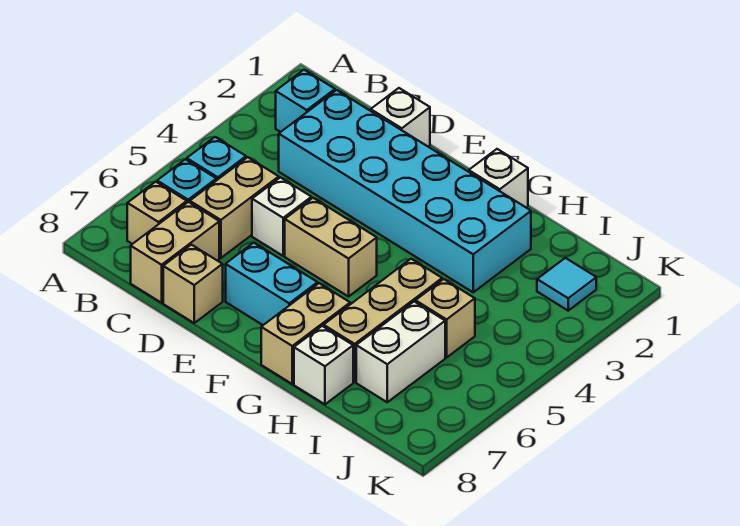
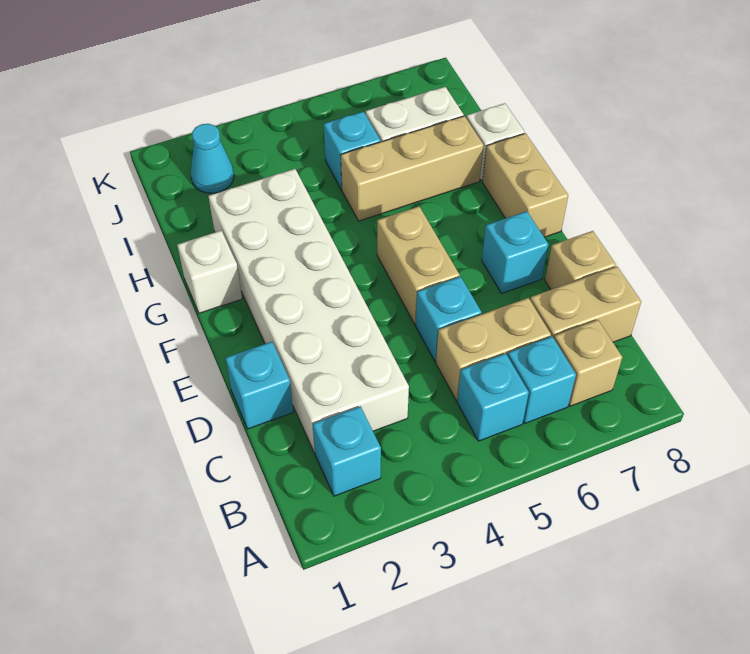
cyan 2x6 brick [279,90,531,292] -> white 2x6 brick [208,169,409,453]
white 1x1 brick [371,88,430,146] -> cyan 1x1 brick [225,342,293,429]
white 1x1 brick [252,177,312,256] -> cyan 1x1 brick [415,277,482,361]
cyan 1x2 brick [226,243,318,325] -> cyan 1x1 brick [482,211,548,293]
tan 1x2 brick [261,283,350,384] -> tan 1x2 brick turned to [483,133,568,237]
tan 1x1 brick [416,279,475,357] -> cyan 1x1 brick [324,112,381,190]
cyan 1x1 tile [537,258,596,311] -> cyan 1x1 cone [191,124,234,193]

